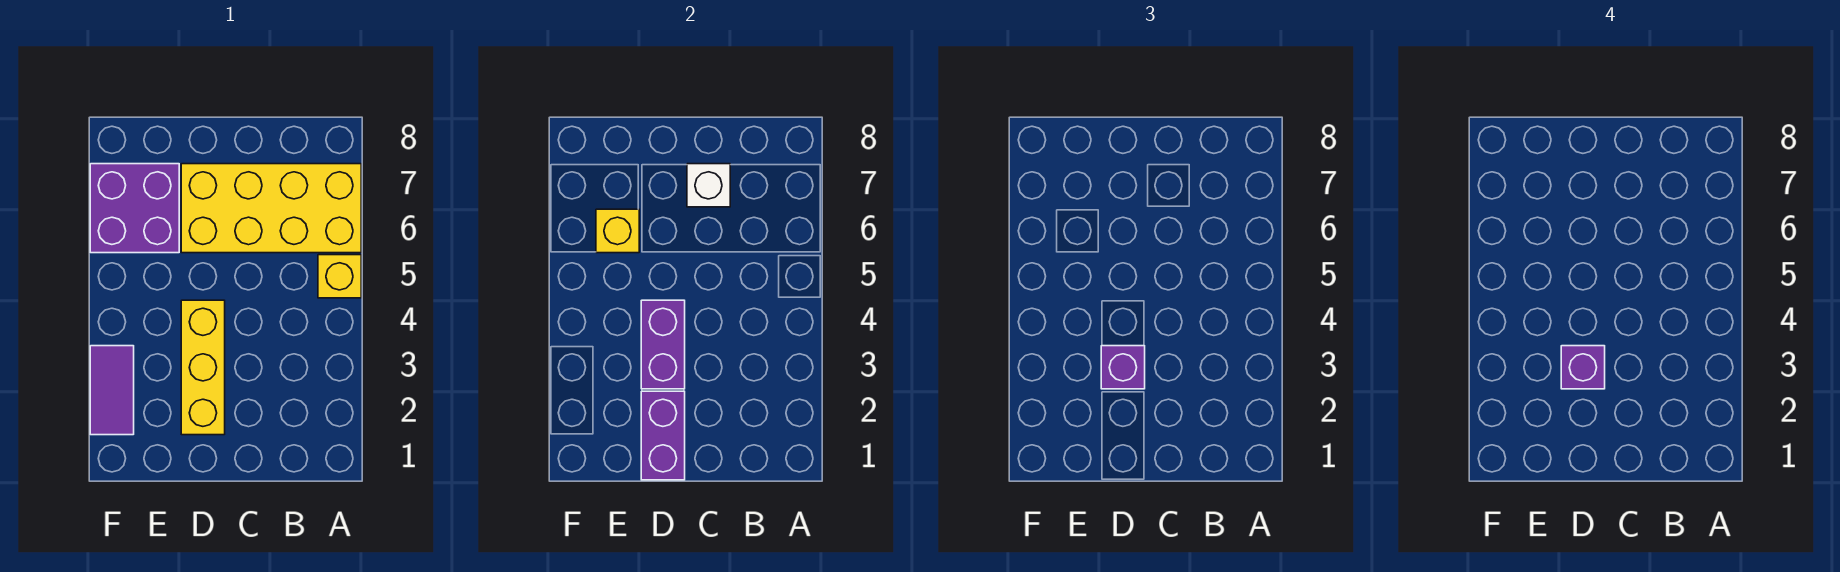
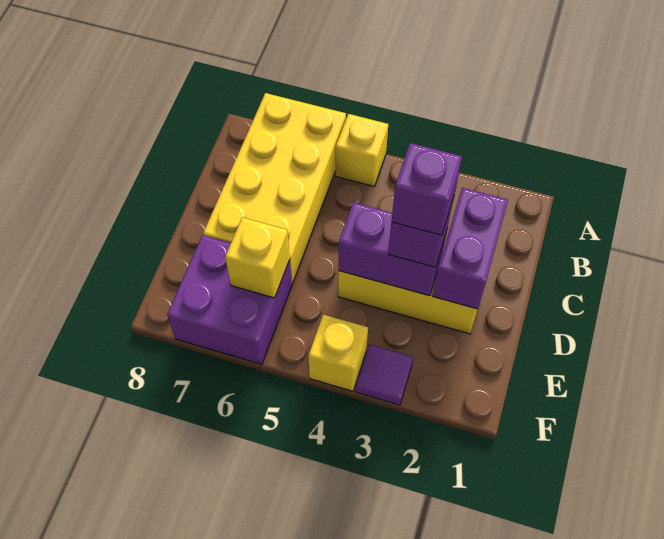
white 1x1 brick [687,164,730,207] -> none
purple 1x2 brick [641,391,685,480] -> purple 1x2 brick turned to [432,188,508,309]
purple 1x2 tile [90,346,134,435] -> purple 1x1 tile [356,344,413,405]
none -> yellow 1x1 brick [308,314,368,391]

